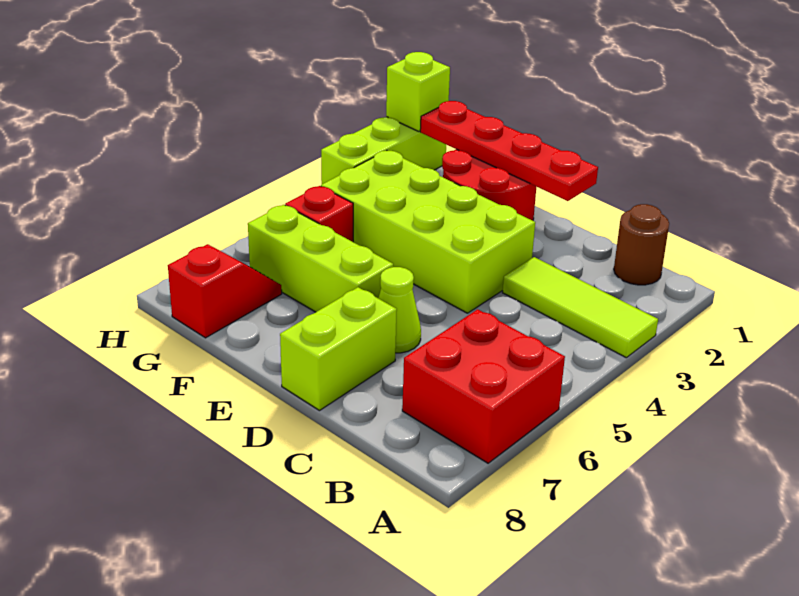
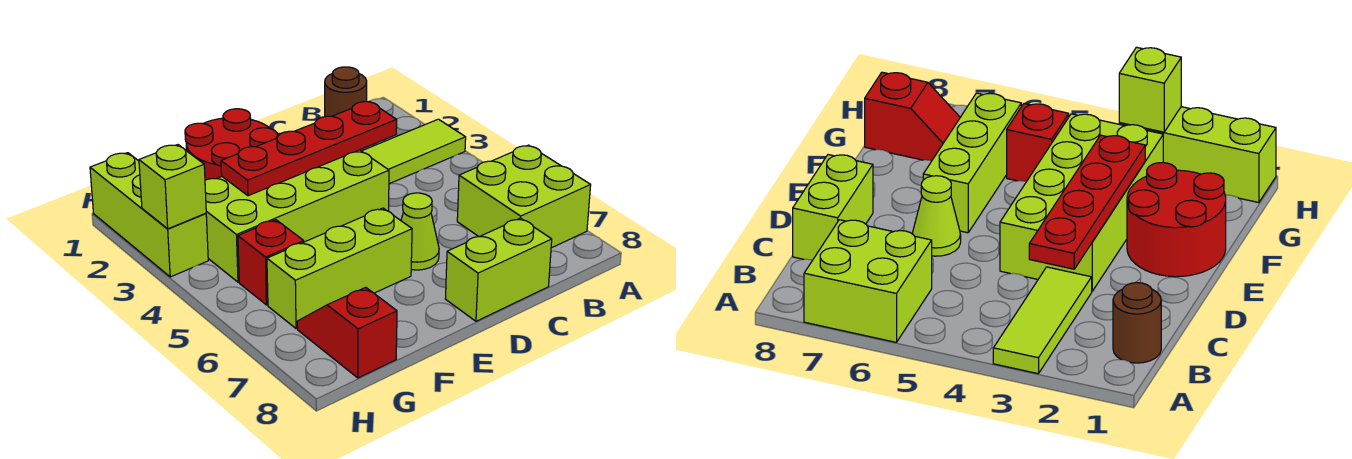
red 2x2 brick [402,309,565,463] -> lime 2x2 brick [457,145,591,248]
red 1x4 plate [420,101,598,201] -> red 1x4 plate moved to [221,101,397,196]
lime 1x2 brick [280,287,397,411] -> lime 1x2 brick turned to [445,218,552,321]
lime 1x1 brick [386,52,450,131] -> lime 1x1 brick moved to [139,145,206,229]

